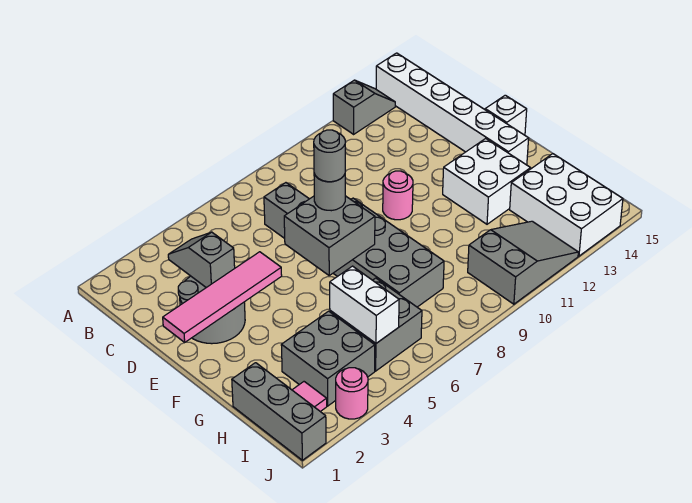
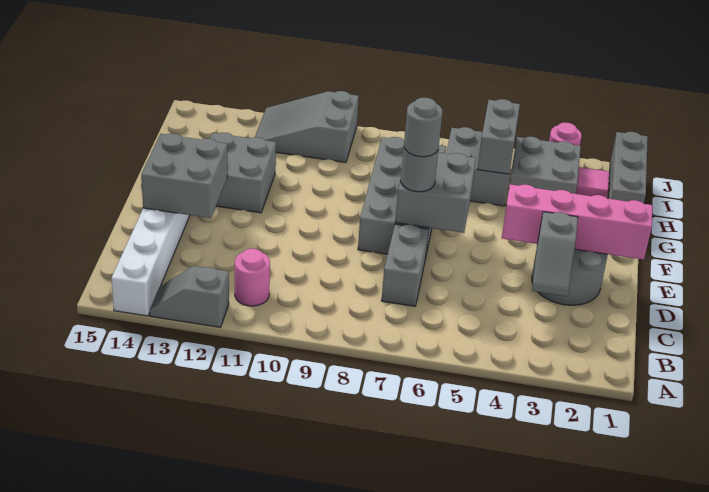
none -> grey 2x2 brick [141,134,228,218]
pink 1x4 tile [163,252,282,343] -> pink 1x4 brick [502,184,652,260]
pink 1x1 round brick [383,171,413,220] -> pink 1x1 round brick moved to [235,249,270,306]
white 1x1 brick [485,95,527,135] -> none
white 2x2 brick [443,138,531,224] -> grey 2x2 brick [210,133,276,213]
white 1x2 brick [330,266,399,343] -> grey 1x2 brick [477,99,520,174]
white 2x3 brick [510,154,623,256] -> none

